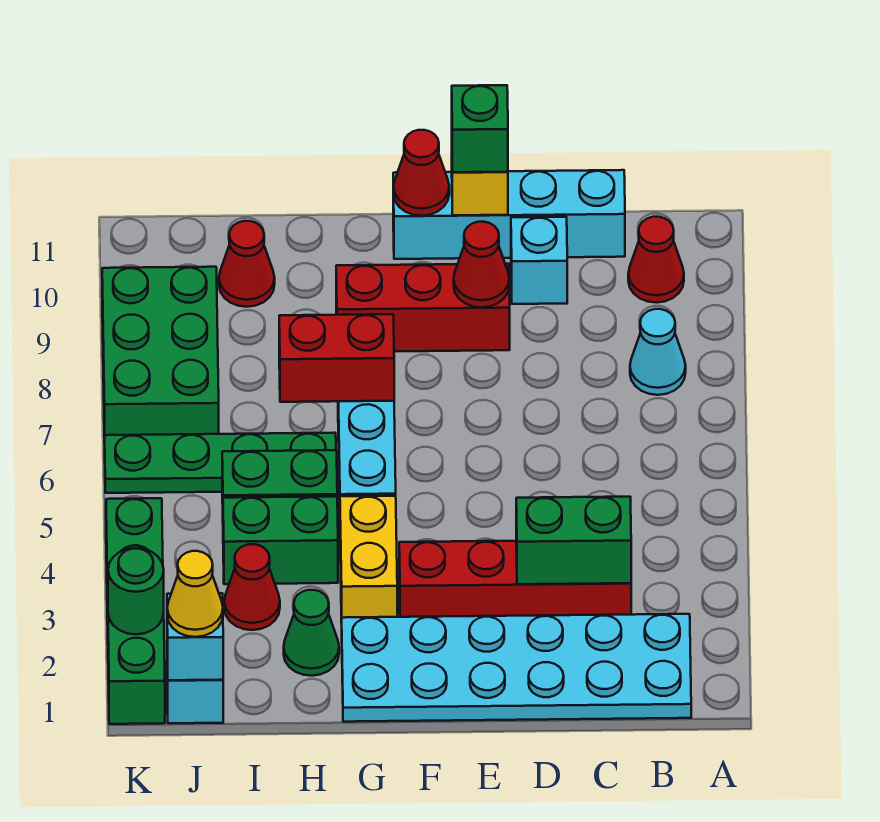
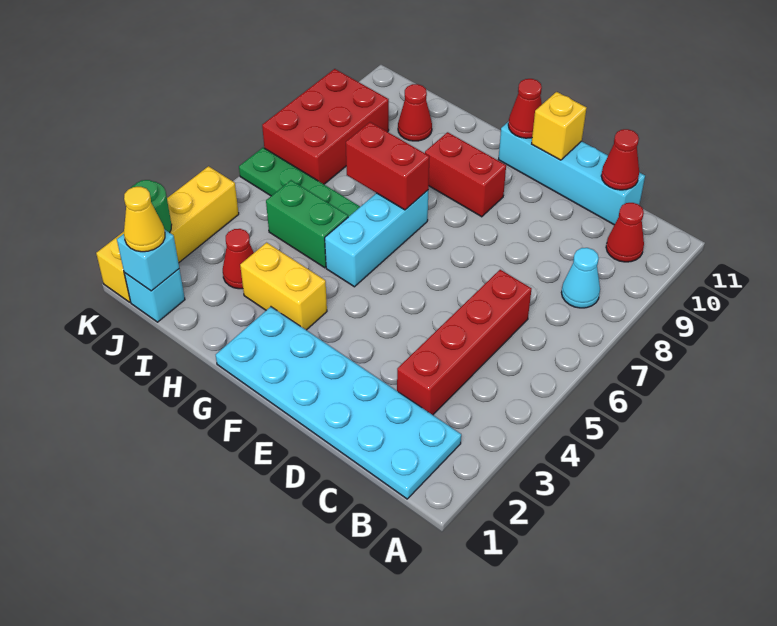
red 1x4 brick [399,541,631,617] -> red 1x4 brick turned to [397,270,531,415]
green 1x2 brick [516,497,631,584] -> none
cyan 1x1 brick [511,217,567,304] -> none
red 1x3 brick [336,264,510,352] -> red 1x2 brick [425,132,506,217]
red 1x1 cone [454,222,509,308] -> red 1x1 cone moved to [601,129,639,190]
green 1x1 brick [452,85,508,172] -> none
yellow 1x2 brick [340,496,397,623] -> yellow 1x2 brick turned to [240,243,327,330]
green 1x1 cone [284,590,339,676] -> none
green 1x2 brick [223,496,338,584] -> none
green 2x3 brick [102,267,219,443] -> red 2x3 brick [262,69,389,184]
green 1x4 brick [106,498,165,724] -> yellow 1x4 brick [96,166,239,302]

